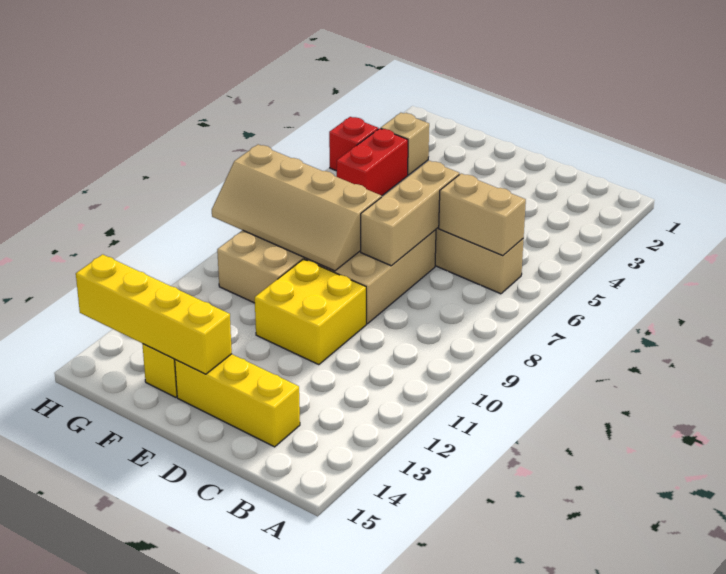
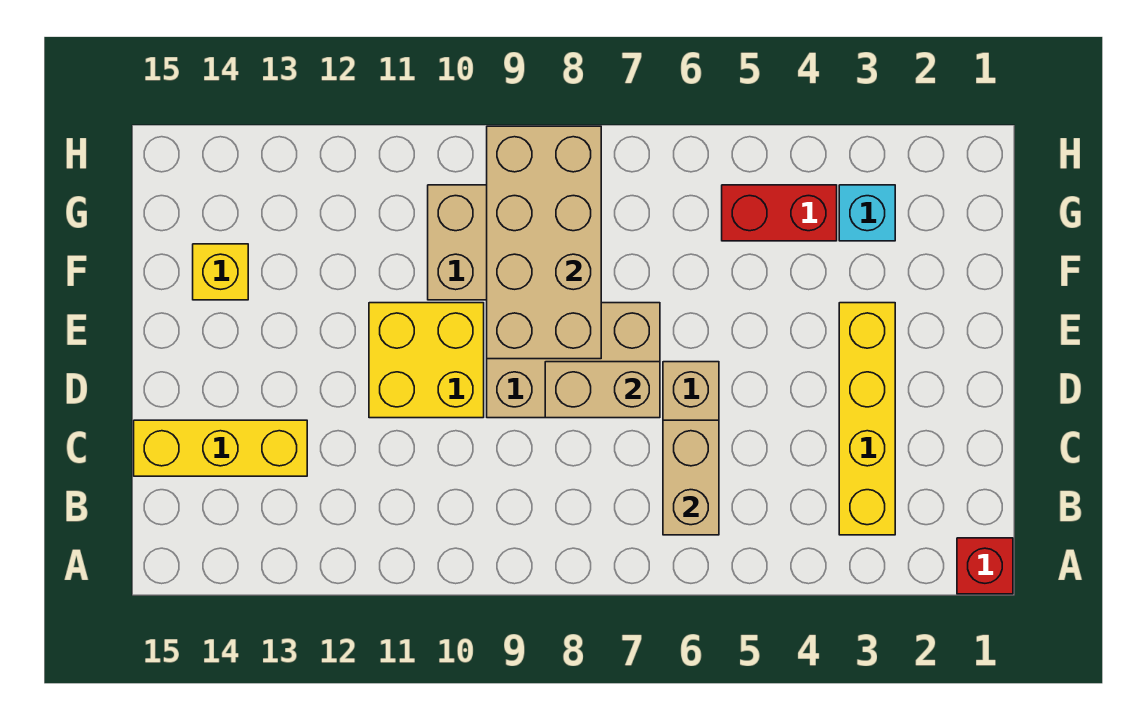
yellow 1x3 brick [175,354,300,447] -> yellow 1x3 brick turned to [134,420,307,476]
tan 1x3 brick [361,161,459,266] -> tan 1x2 brick [545,362,660,418]
tan 2x4 slope [212,144,382,271] -> tan 2x4 brick [487,126,601,359]
yellow 1x4 brick [76,254,232,374] -> yellow 1x4 brick moved to [839,303,895,535]
tan 1x1 brick [381,113,429,175] -> cyan 1x1 brick [839,185,895,241]
red 1x1 brick [329,117,378,171] -> red 1x1 brick moved to [957,538,1013,594]

